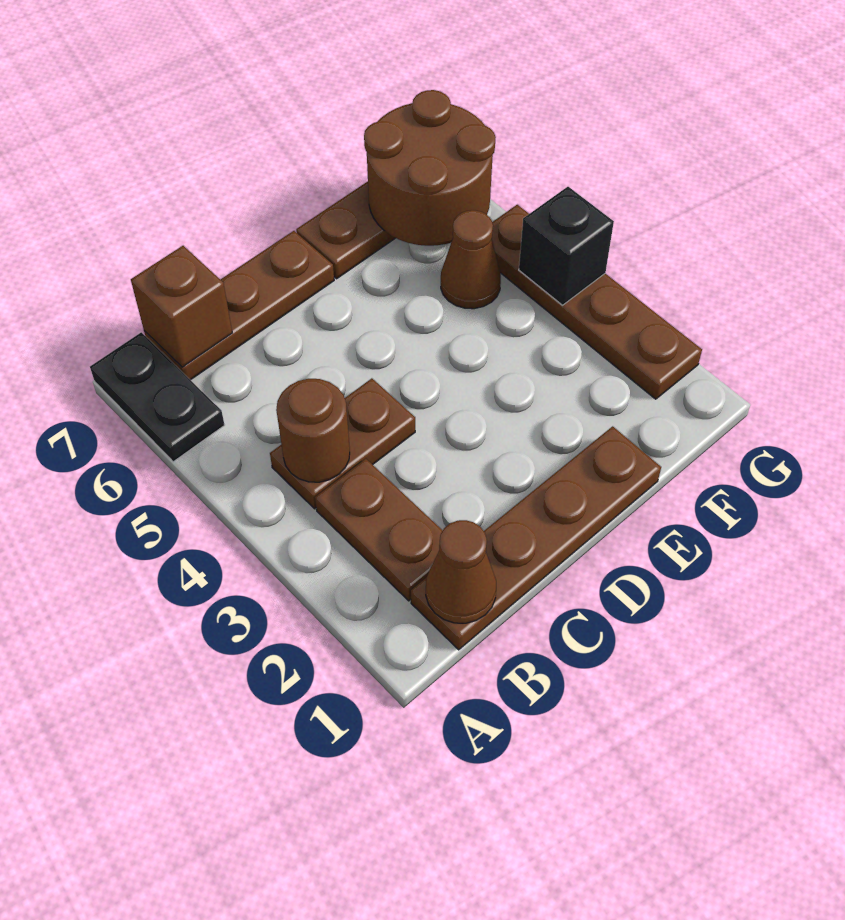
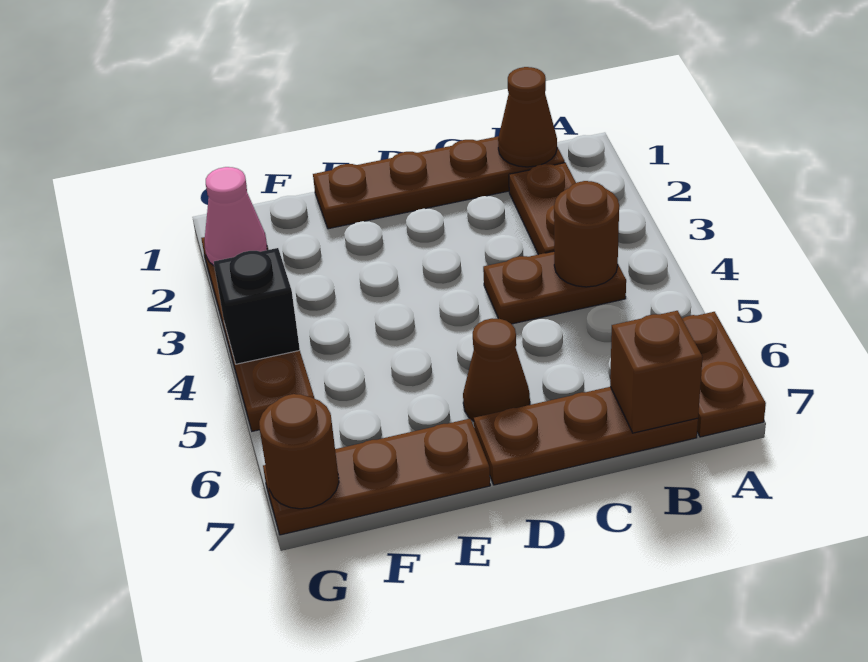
black 1x2 plate [90,332,224,462] -> brown 1x2 plate [682,312,766,437]
brown 1x1 cone [441,210,501,309] -> brown 1x1 cone moved to [463,318,530,421]
brown 2x2 round brick [364,90,496,246] -> brown 1x1 round brick [259,394,339,509]
none -> pink 1x1 cone [204,167,267,265]

